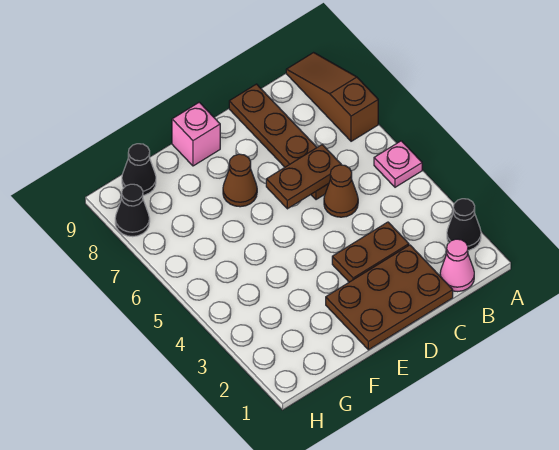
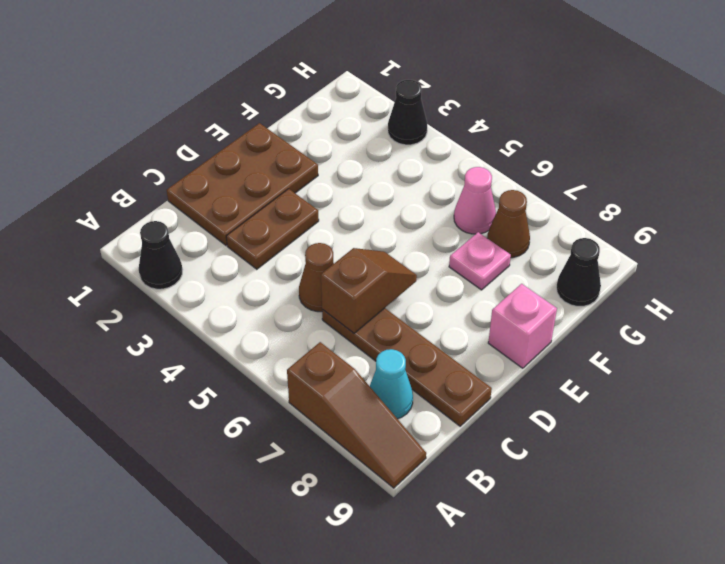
pink 1x1 plate [374,141,422,187] -> pink 1x1 plate moved to [449,232,511,290]
pink 1x1 cone [440,239,474,292] -> pink 1x1 cone moved to [454,167,496,234]
none -> cyan 1x1 cone [370,349,413,419]
brown 1x2 plate [266,145,341,209] -> brown 1x2 slope [321,248,417,333]
brown 1x1 cone [223,154,257,207] -> brown 1x1 cone moved to [487,190,530,258]
black 1x1 cone [115,184,150,237] -> black 1x1 cone moved to [388,80,427,145]

